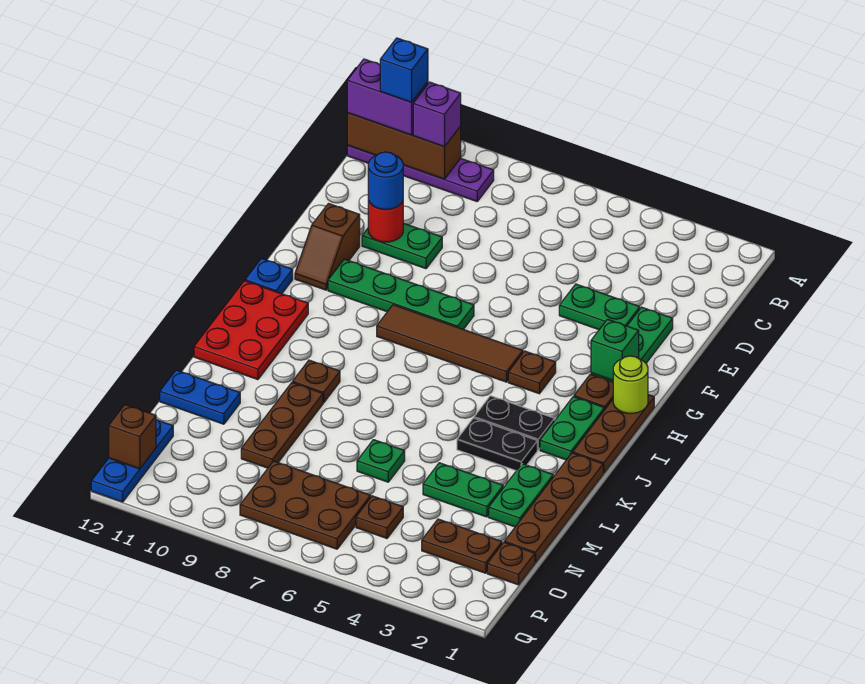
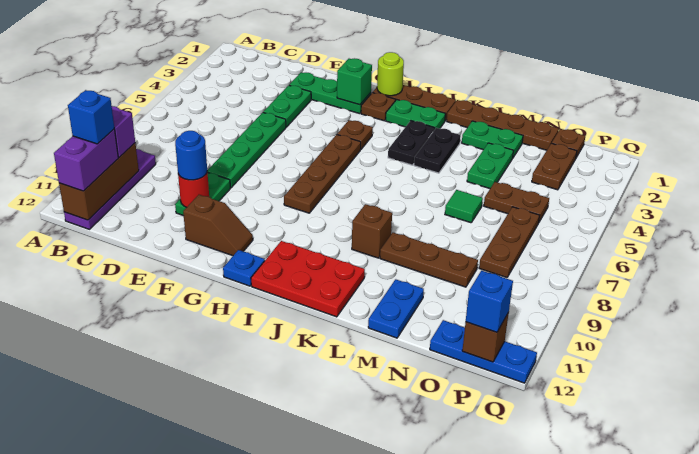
green 1x4 plate [328,259,474,329] -> green 1x4 plate moved to [207,113,286,188]
brown 1x4 tile [377,305,523,382] -> brown 1x4 plate [284,134,361,213]
brown 1x1 plate [293,360,340,403] -> brown 1x1 brick [352,204,392,258]
green 1x1 plate [357,440,405,482] -> green 1x1 tile [445,190,483,223]
brown 1x1 plate [356,496,403,538] -> brown 1x2 plate [484,182,549,222]
brown 2x3 plate [240,461,371,549] -> brown 1x3 plate [479,207,539,278]
none -> blue 1x1 brick [466,271,513,332]

